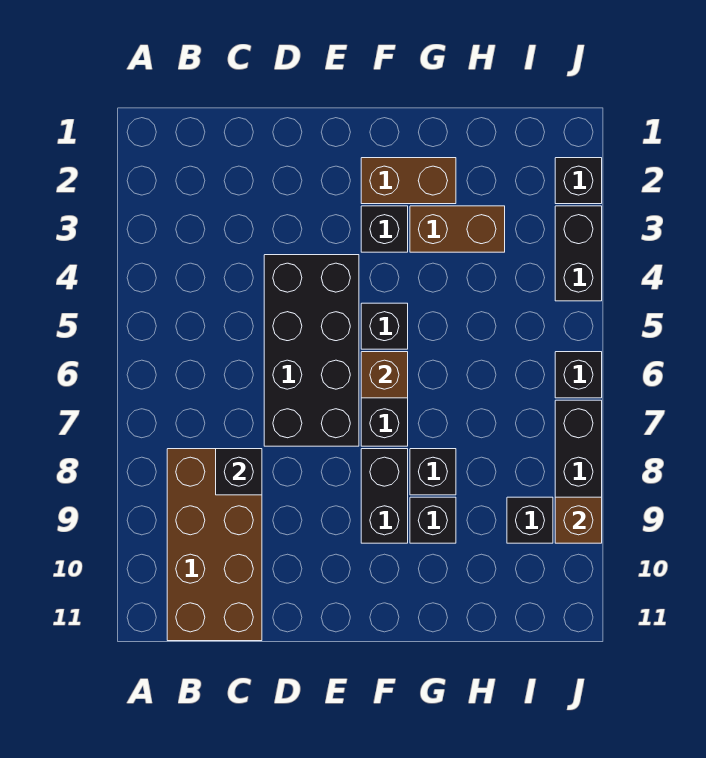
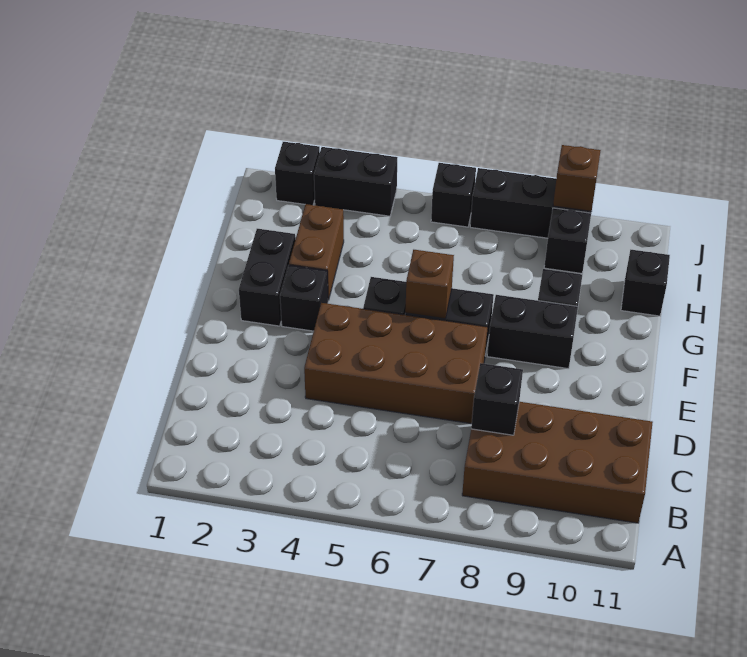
black 2x4 brick [264,255,359,446] -> brown 2x4 brick [304,303,488,424]
brown 1x2 brick [361,158,456,204] -> black 1x2 brick [239,229,295,326]
black 1x1 brick [410,449,456,495] -> black 1x1 brick moved to [621,250,670,316]

